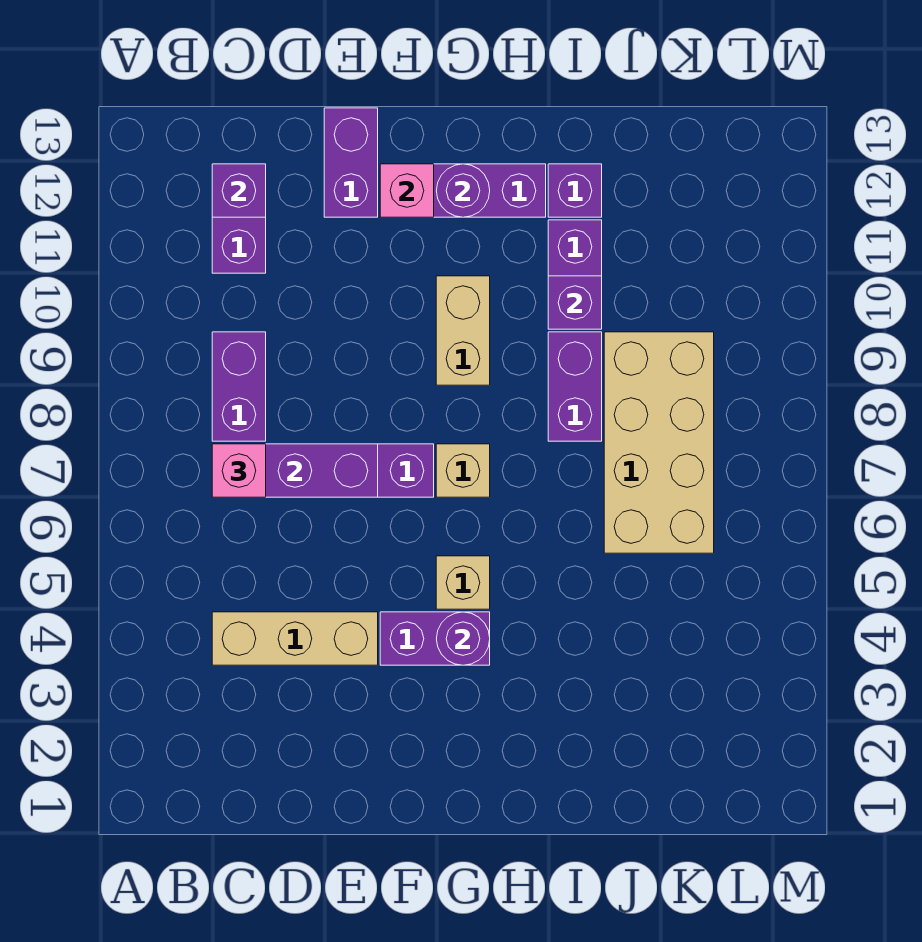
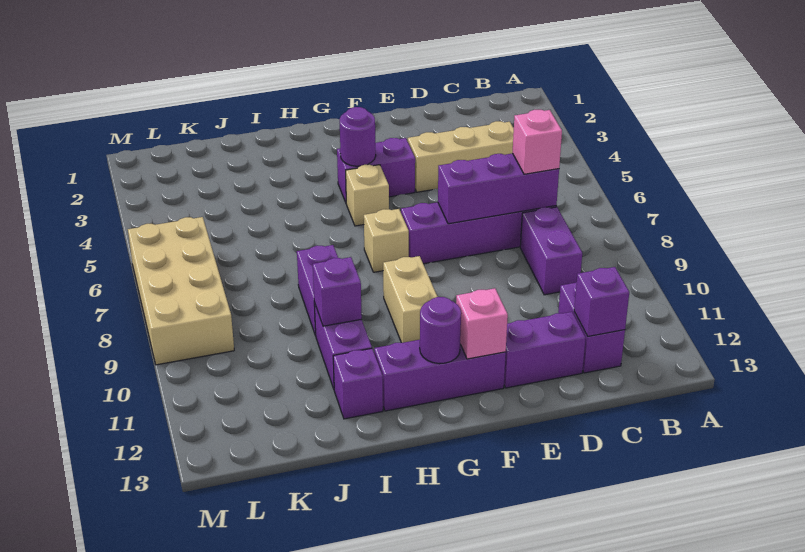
purple 1x2 brick [324,108,378,217] -> purple 1x2 brick turned to [504,312,586,388]
tan 2x4 brick [604,332,714,553] -> tan 2x4 brick moved to [128,217,234,365]

